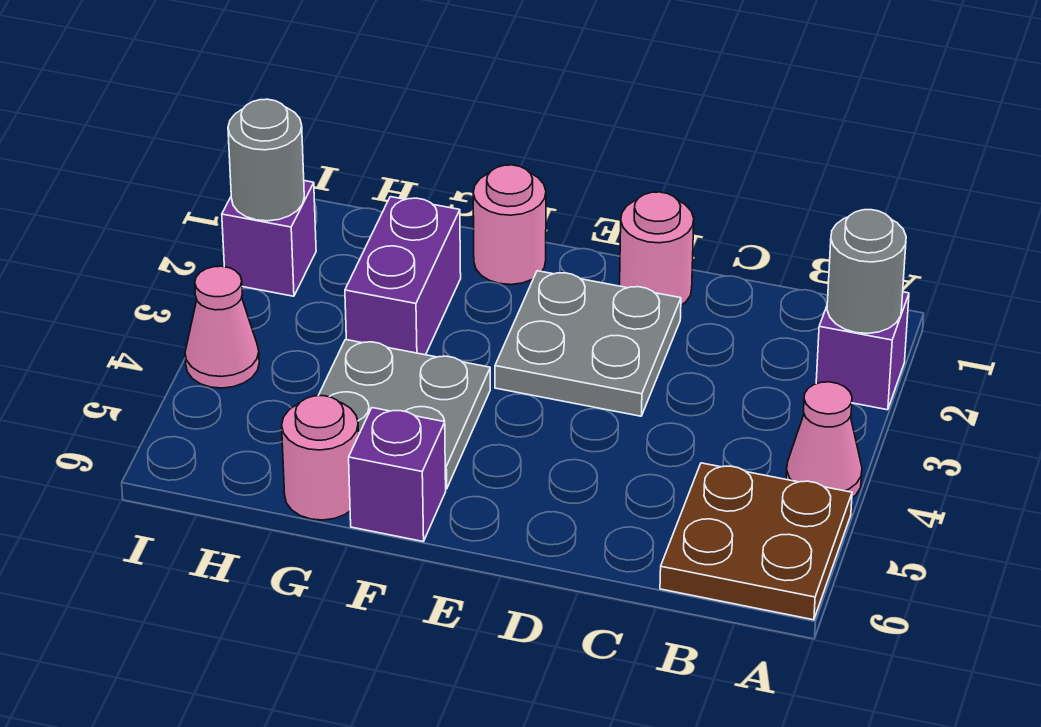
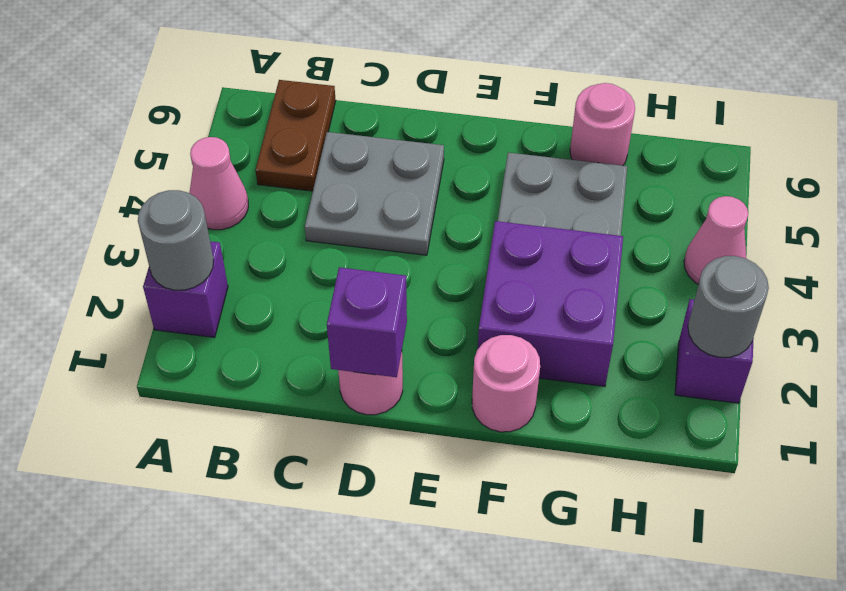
brown 2x2 plate [660,463,852,620] -> brown 1x2 plate [255,80,336,191]
grey 2x2 plate [495,271,681,416] -> grey 2x2 plate moved to [305,132,444,255]
purple 1x1 brick [349,408,446,542] -> purple 1x1 brick moved to [327,267,407,377]
purple 1x2 brick [345,197,461,355] -> purple 2x2 brick [478,221,623,386]

